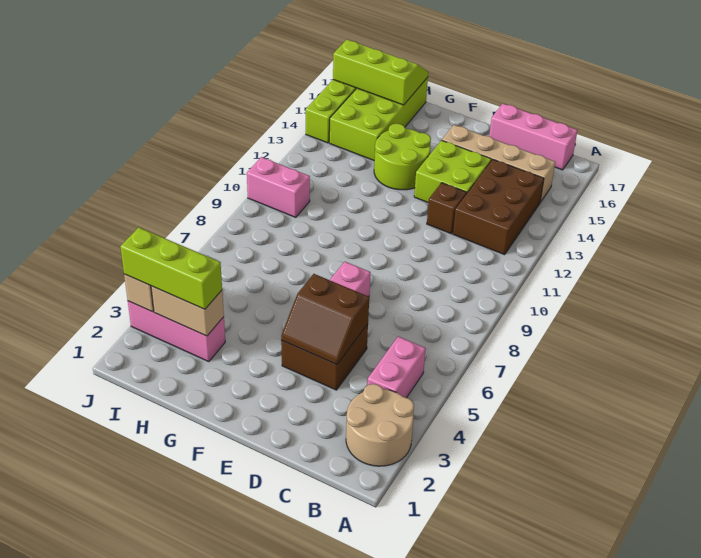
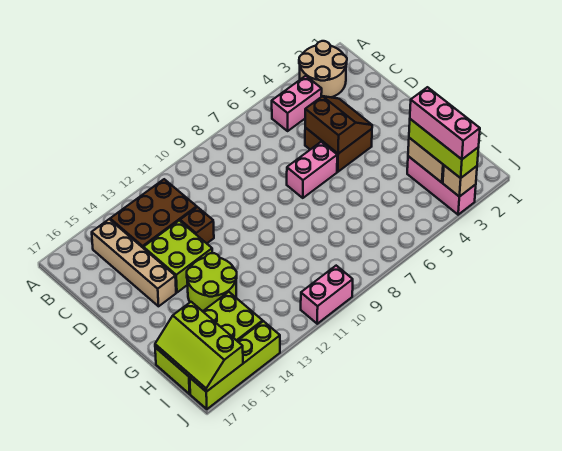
pink 1x3 brick [489,104,577,170] -> pink 1x3 brick moved to [410,87,480,159]
pink 1x2 brick [247,157,310,217] -> pink 1x2 brick turned to [301,266,353,324]

